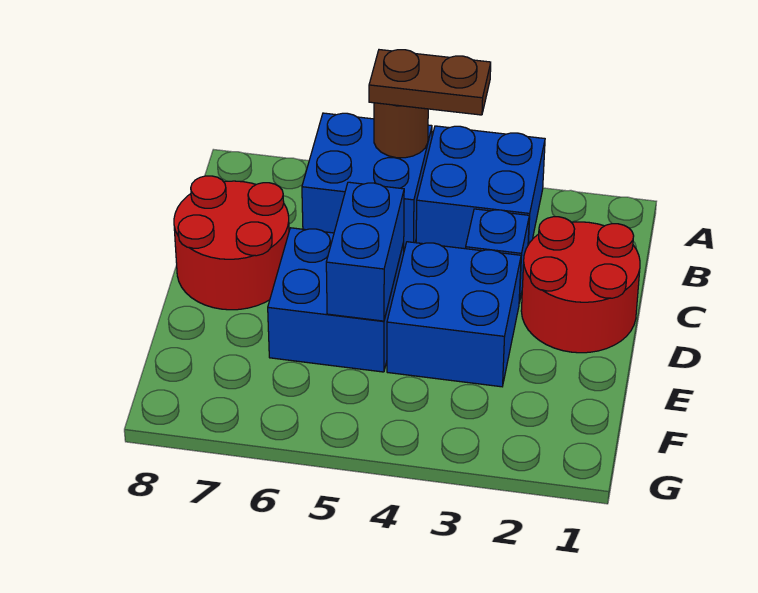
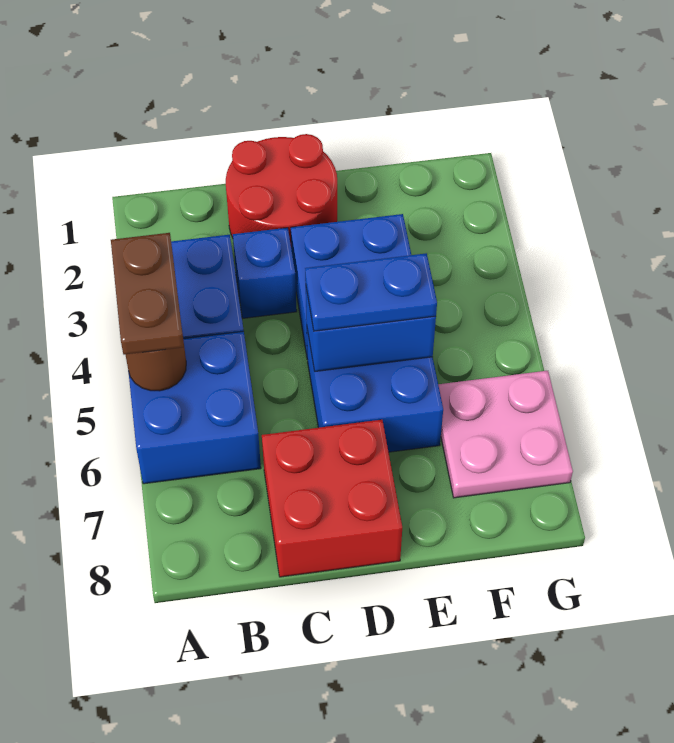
red 2x2 round brick [174,176,289,310] -> red 2x2 brick [262,420,402,577]
none -> blue 1x2 plate [305,253,437,331]
none -> pink 2x2 plate [438,371,573,498]

